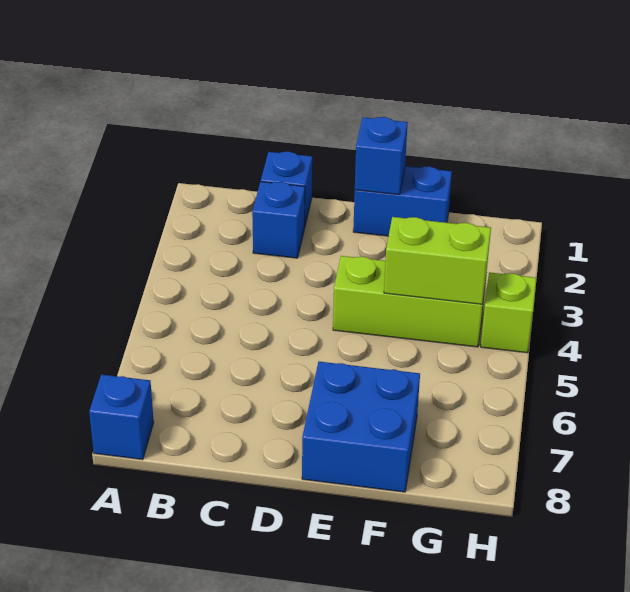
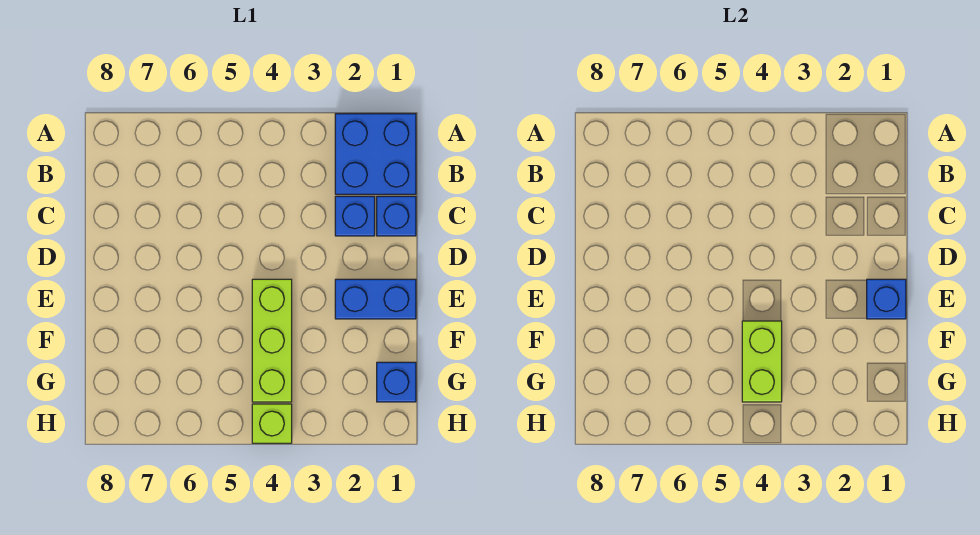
blue 1x1 brick [89,374,154,460] -> blue 1x1 brick moved to [377,362,416,402]
blue 1x2 brick [353,166,452,236] -> blue 1x2 brick turned to [335,279,416,319]
blue 2x2 brick [302,362,420,492] -> blue 2x2 brick moved to [335,114,416,194]

